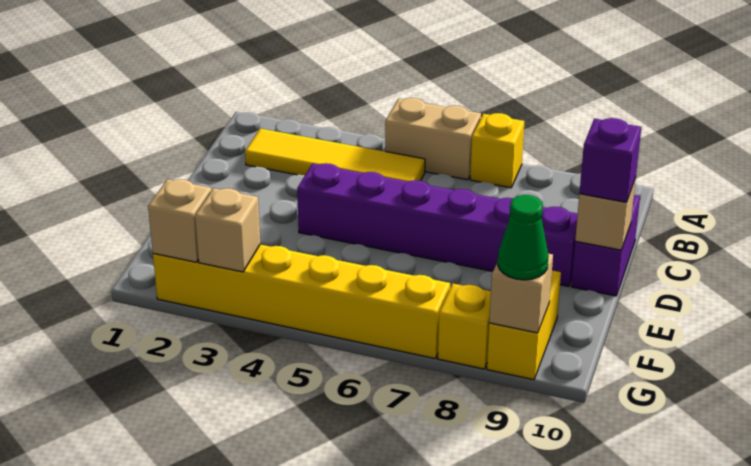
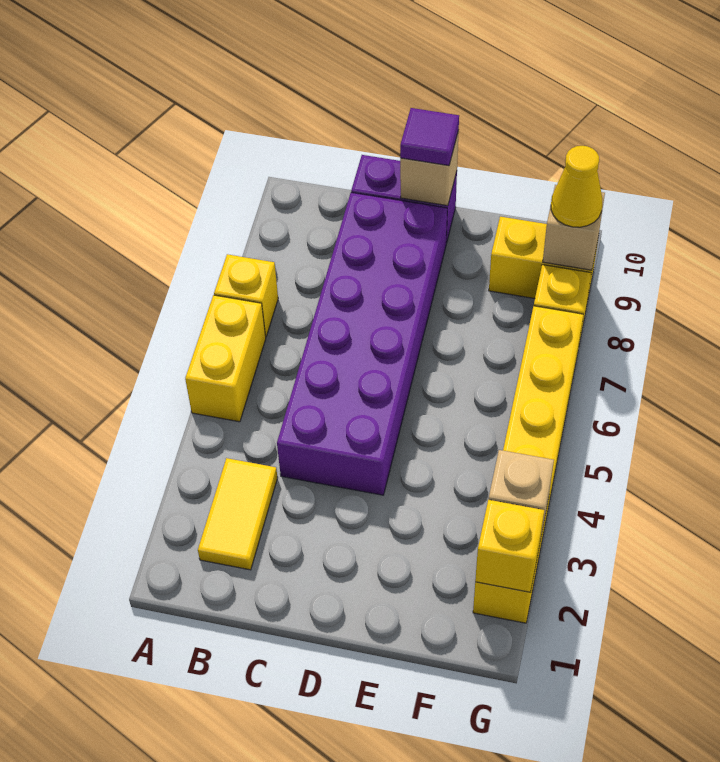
tan 1x2 brick [385,98,481,180] -> yellow 1x2 brick [185,295,266,422]
yellow 1x4 tile [245,128,425,182] -> yellow 1x2 tile [198,458,278,570]
purple 1x6 brick [297,163,578,287] -> purple 2x6 brick [277,192,447,495]
purple 1x1 brick [579,118,641,202] -> purple 1x1 tile [400,108,459,166]
tan 1x1 brick [148,179,212,262] -> yellow 1x1 brick [475,500,544,592]
green 1x1 cone [498,195,549,280] -> yellow 1x1 cone [551,146,602,227]

